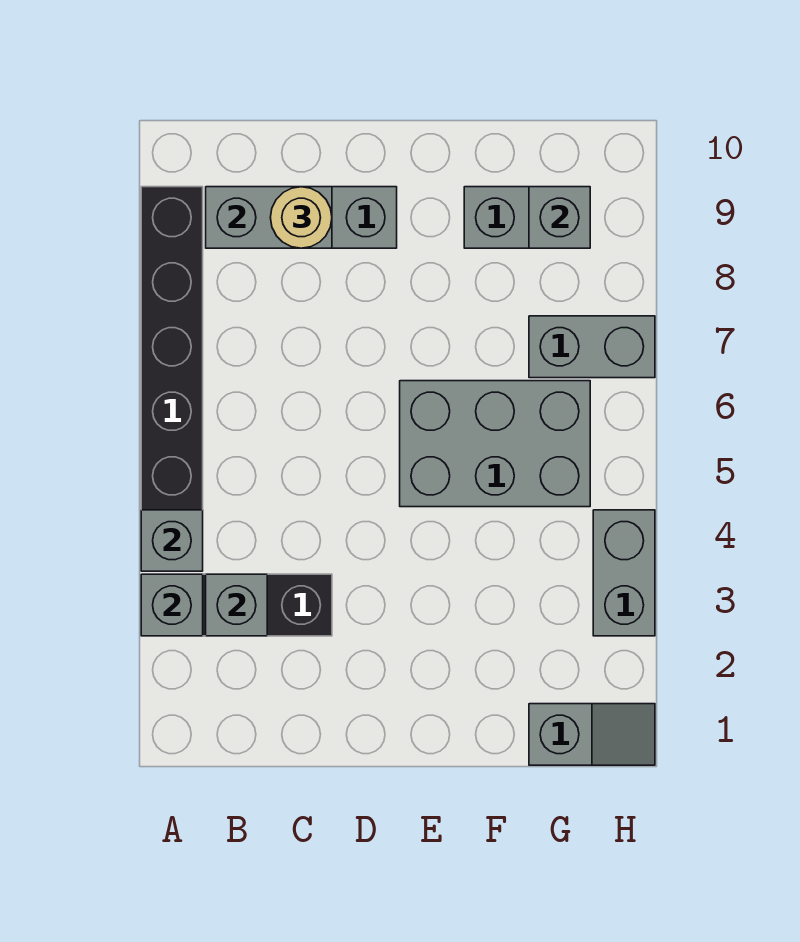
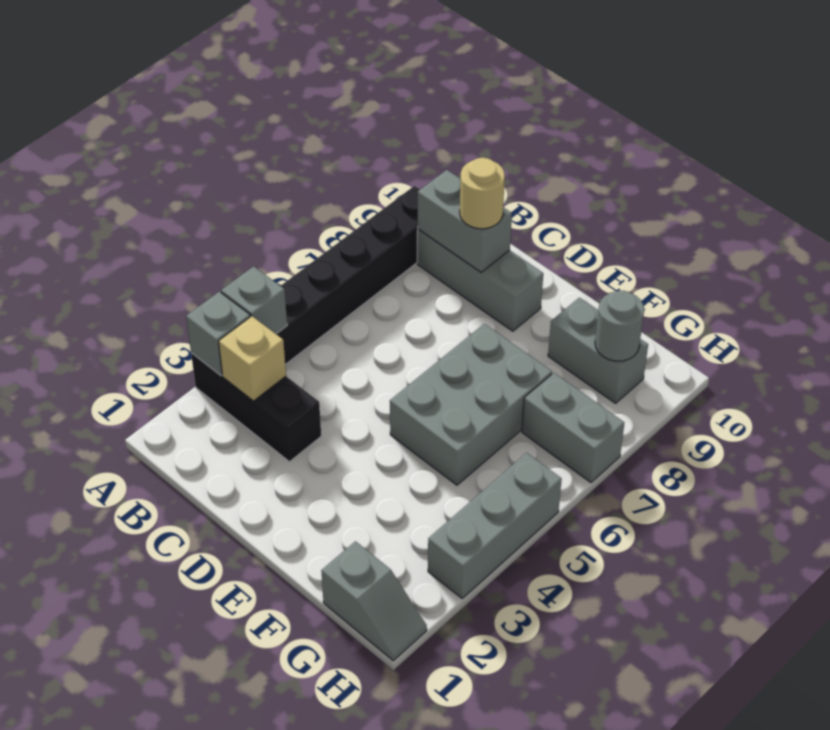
grey 1x1 brick [206,574,267,636] -> tan 1x1 brick [219,316,286,401]
grey 2x3 brick [400,381,590,507] -> grey 2x3 brick turned to [390,324,552,485]
grey 1x1 brick [529,187,590,248] -> grey 1x1 round brick [595,291,644,361]
grey 1x2 brick [593,510,655,636] -> grey 1x3 brick [428,453,562,598]

